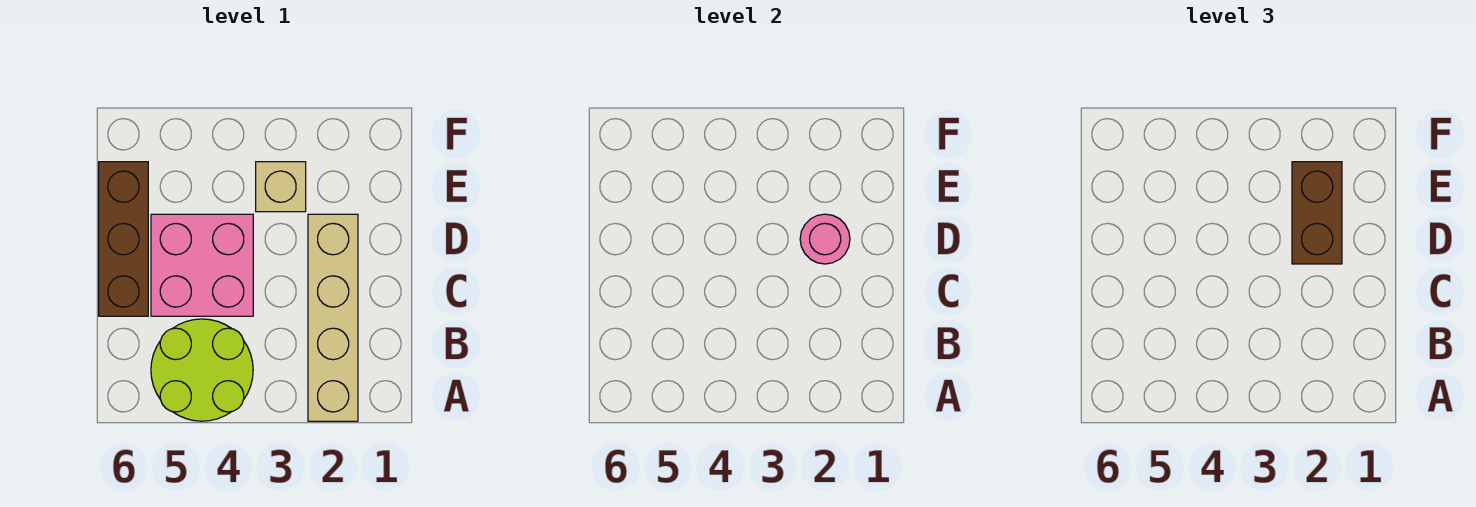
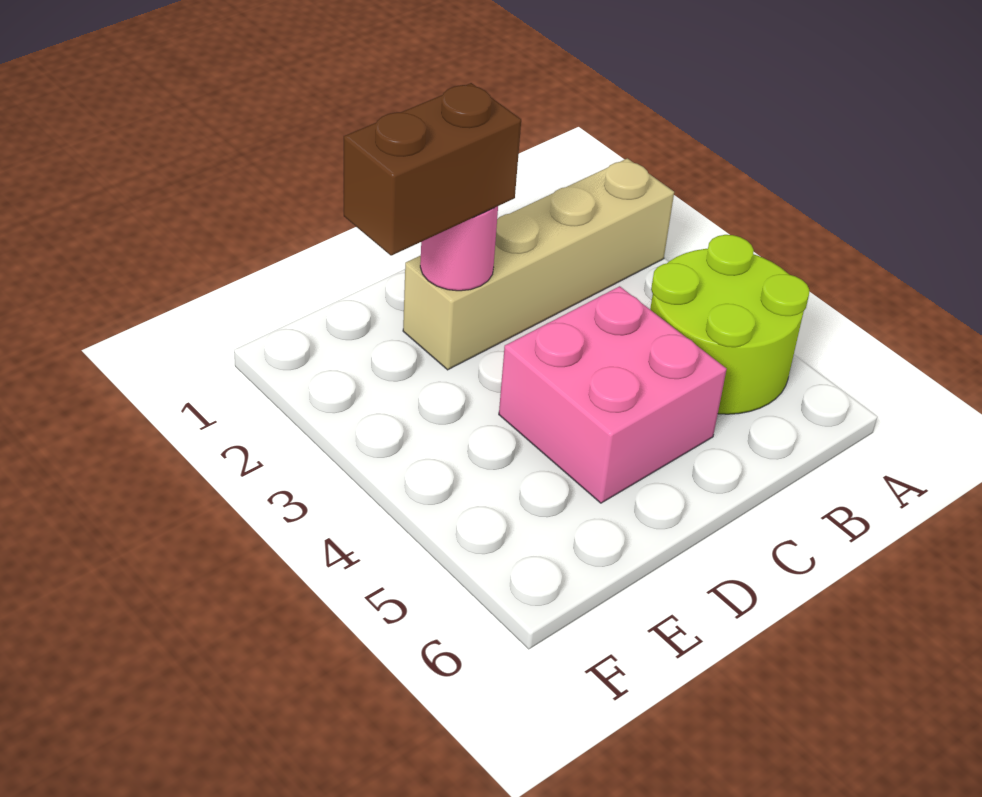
brown 1x3 brick [99,162,148,316] -> none
tan 1x1 brick [256,162,306,212] -> none

